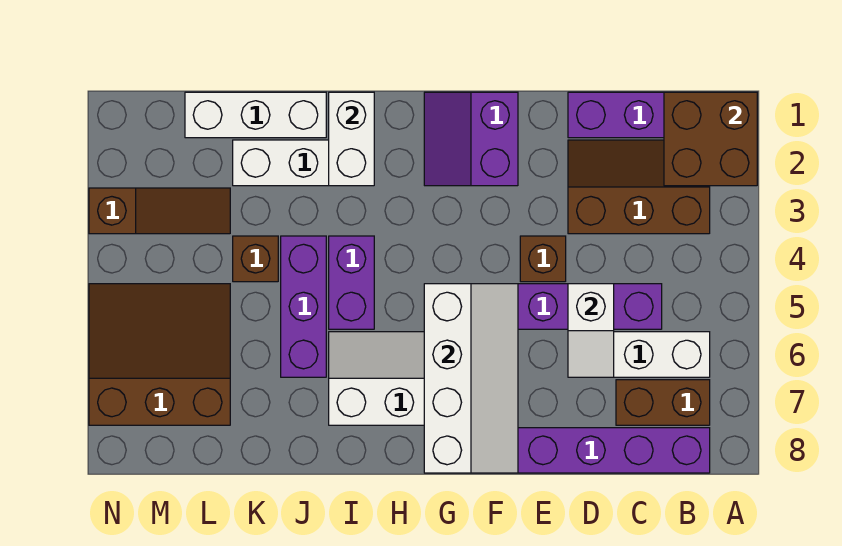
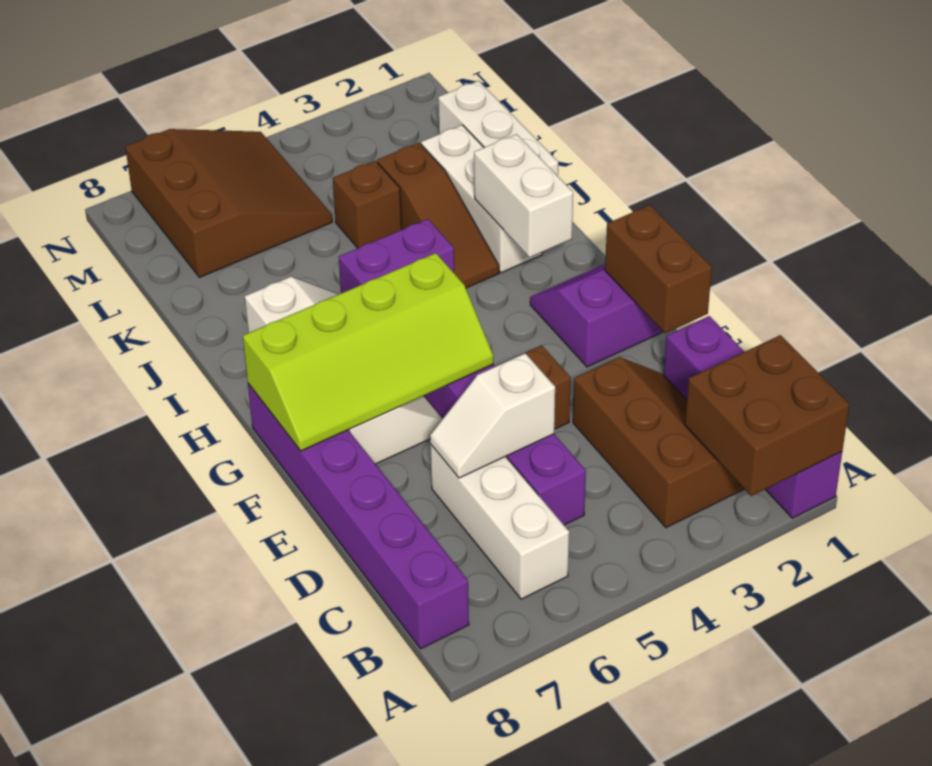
brown 1x2 brick [616,380,710,425] -> brown 1x2 brick moved to [605,205,712,333]
white 2x4 slope [424,284,518,473] -> lime 2x4 slope [243,253,493,451]
white 1x2 brick [329,92,374,186] -> white 1x2 brick turned to [474,134,573,258]
purple 1x3 brick [281,236,326,377] -> none
brown 1x3 slope [89,188,230,234] -> brown 1x3 slope moved to [377,143,499,288]

